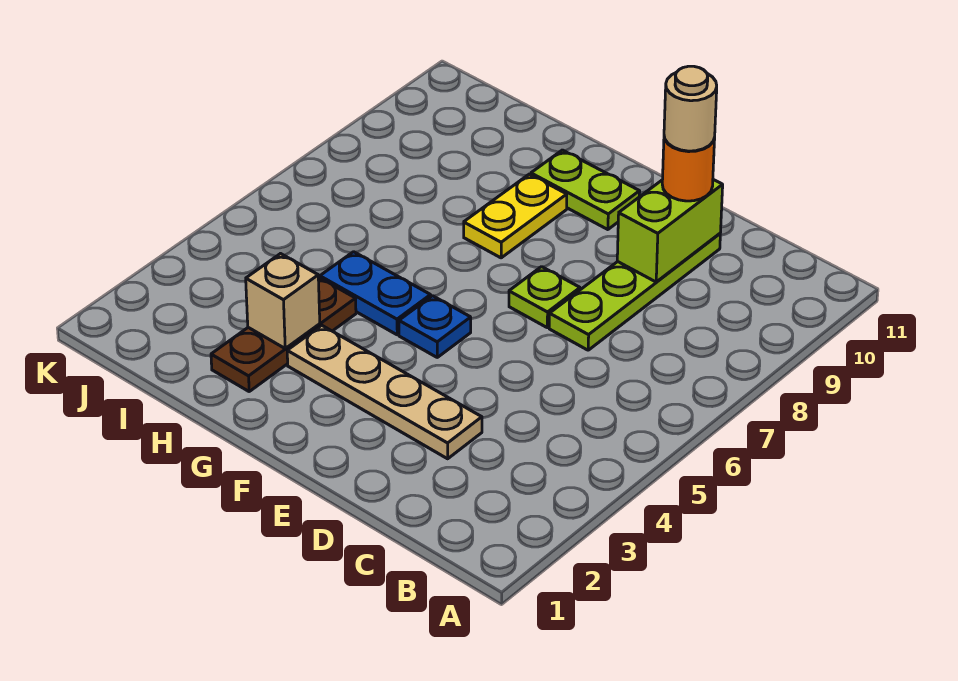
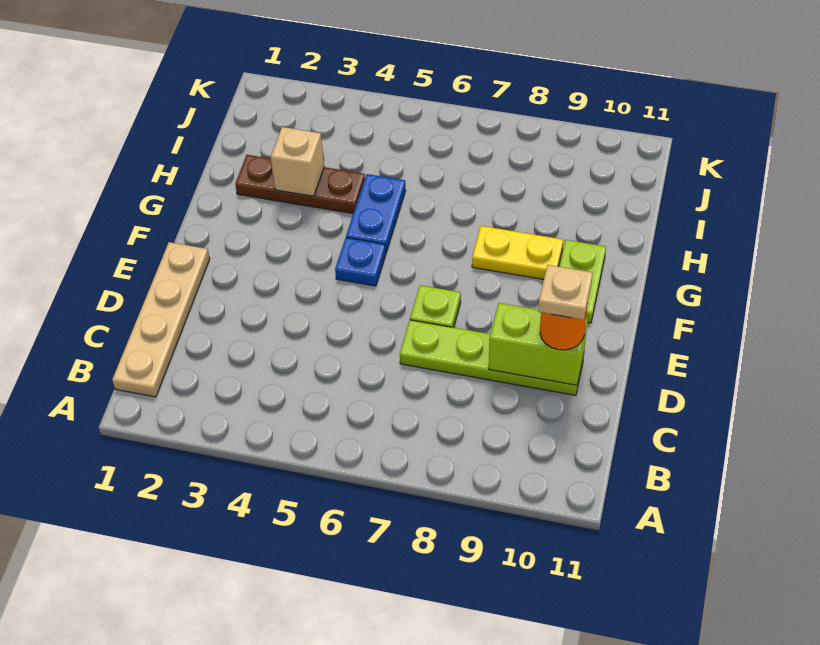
tan 1x4 plate [287,325,482,459] -> tan 1x4 plate moved to [112,242,210,397]
tan 1x1 round brick [664,66,717,151] -> tan 1x1 plate [538,265,593,320]

